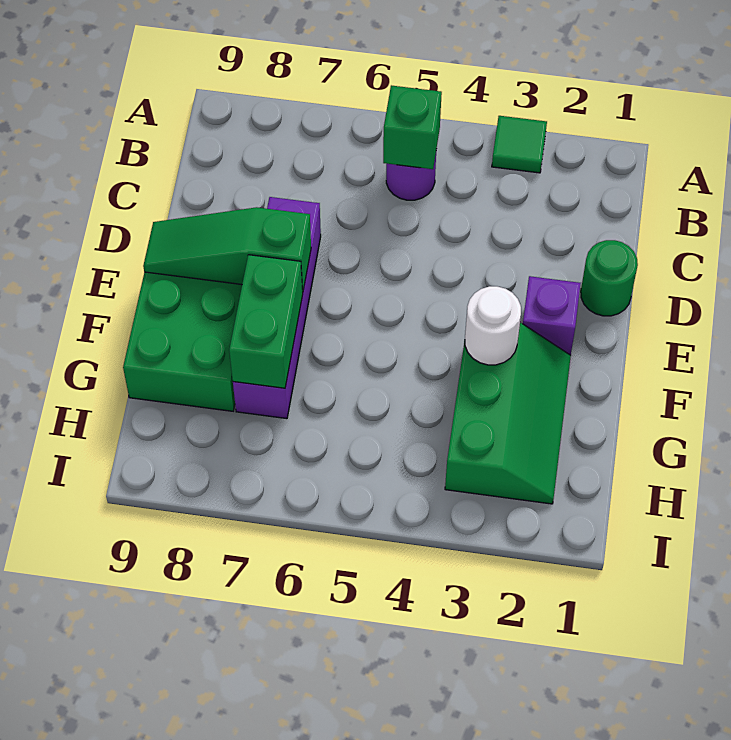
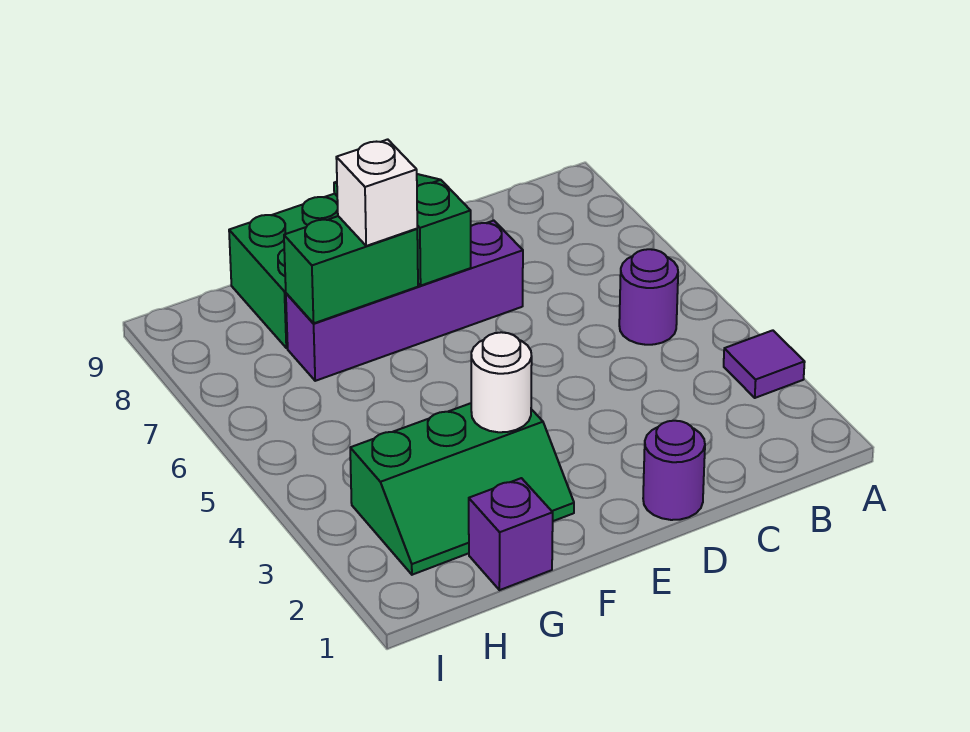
green 1x1 tile [492,116,547,173] -> purple 1x1 tile [724,330,805,398]
green 1x1 brick [383,85,442,169] -> none
green 1x1 round brick [581,240,638,316] -> purple 1x1 round brick [643,421,705,520]
purple 1x1 brick [523,276,581,355] -> purple 1x1 brick moved to [469,478,553,590]
none -> white 1x1 brick [336,139,417,246]

